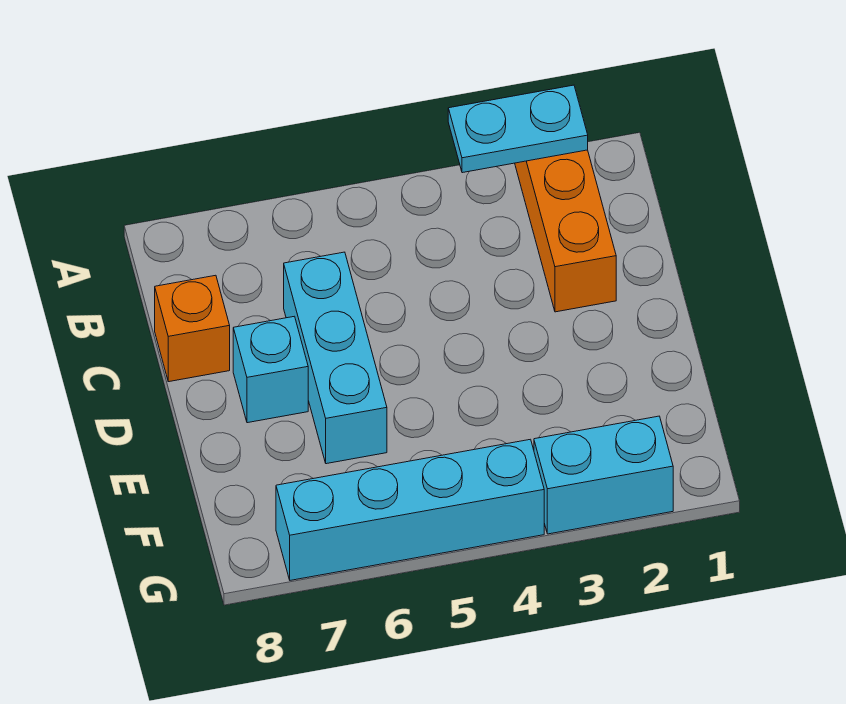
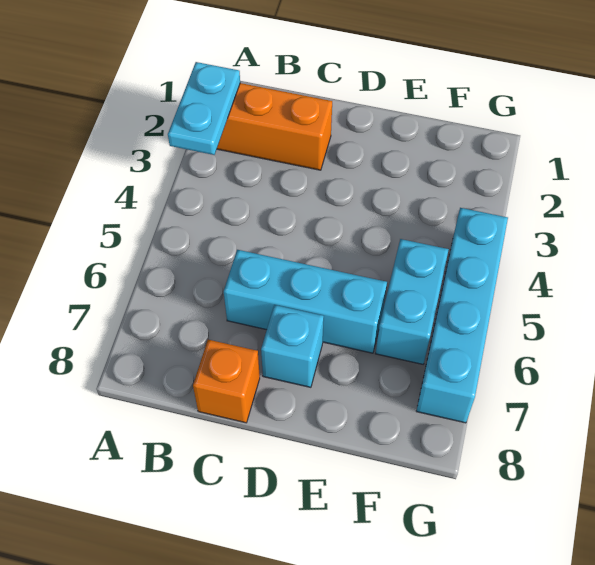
cyan 1x2 brick [534,416,673,534] -> cyan 1x2 brick moved to [376,239,449,364]

